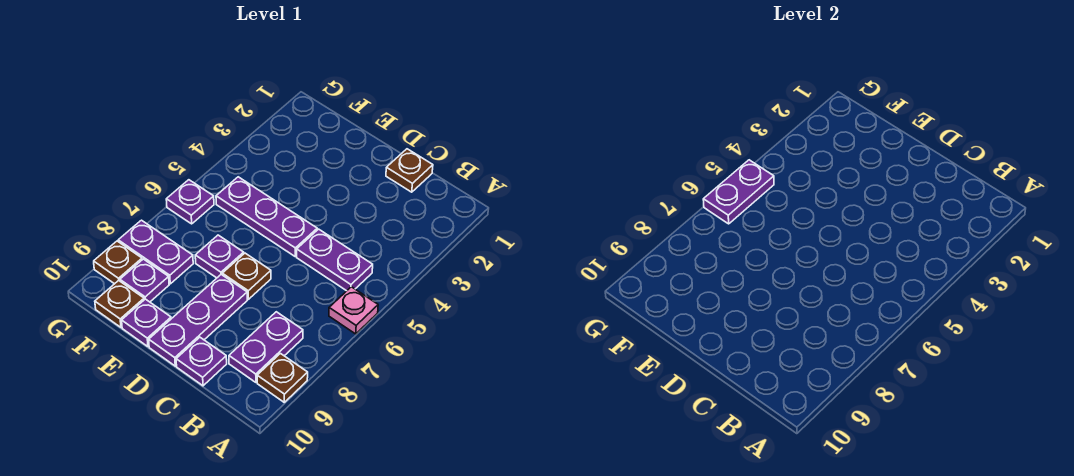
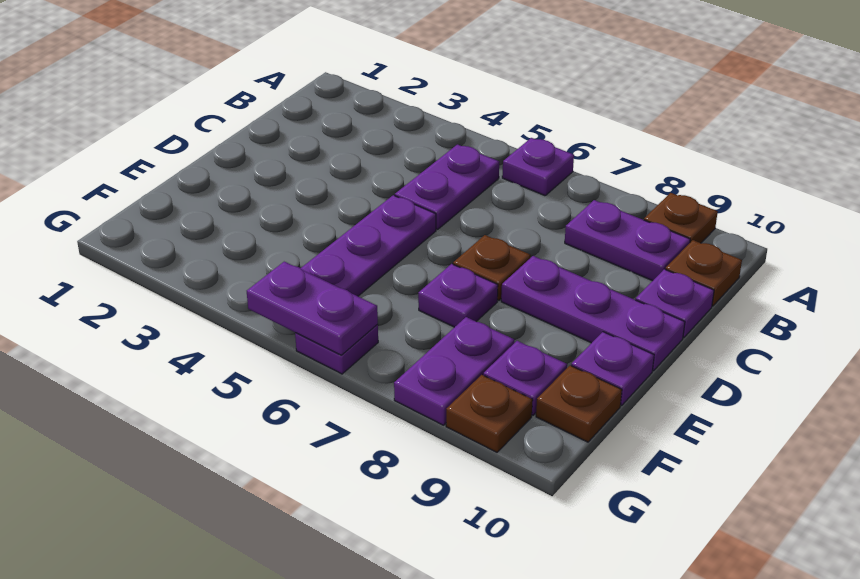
pink 1x1 plate [329,287,378,334] -> purple 1x1 plate [502,138,574,196]
brown 1x1 plate [386,149,433,192] -> brown 1x1 plate moved to [665,240,742,306]

